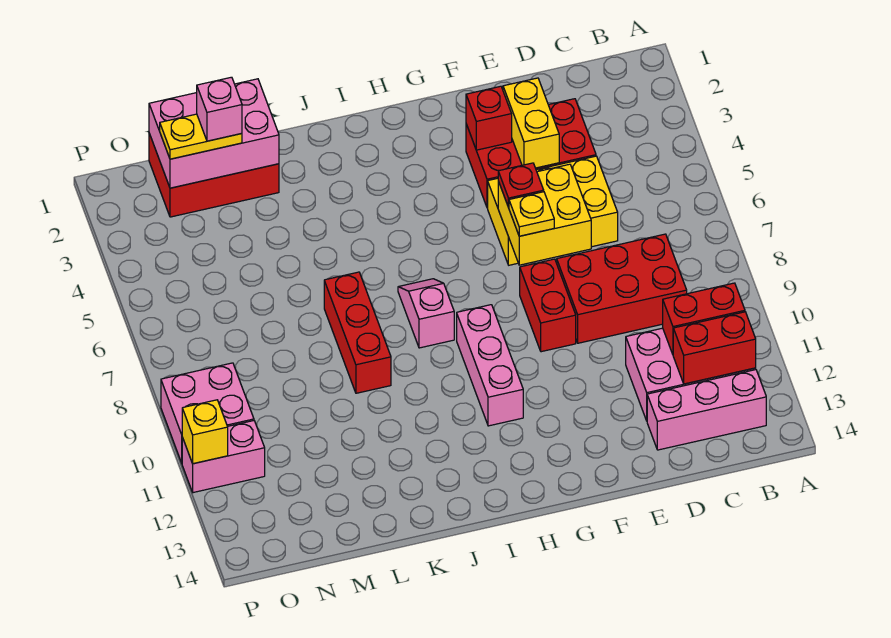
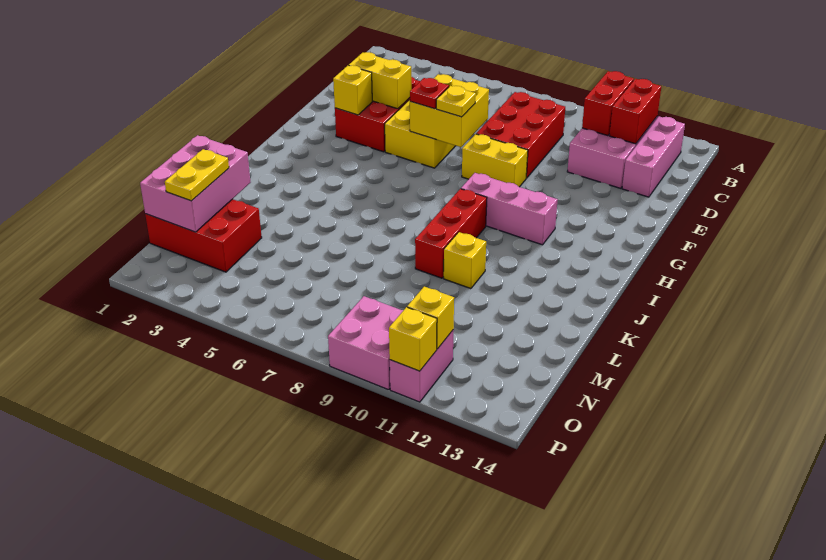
red 1x1 brick [466,86,512,150] -> yellow 1x1 brick [333,65,372,115]
red 1x2 brick [520,259,576,352] -> yellow 1x2 brick [462,134,528,187]
pink 1x2 slope [398,279,454,348] -> none
red 1x3 brick [324,272,391,393] -> red 1x3 brick turned to [415,189,487,278]
none -> yellow 1x1 brick [444,232,486,289]
red 2x3 brick [149,134,279,217] -> red 2x3 brick turned to [145,199,262,272]
pink 1x1 brick [197,77,242,141] -> none
none -> yellow 1x1 brick [407,287,454,349]

